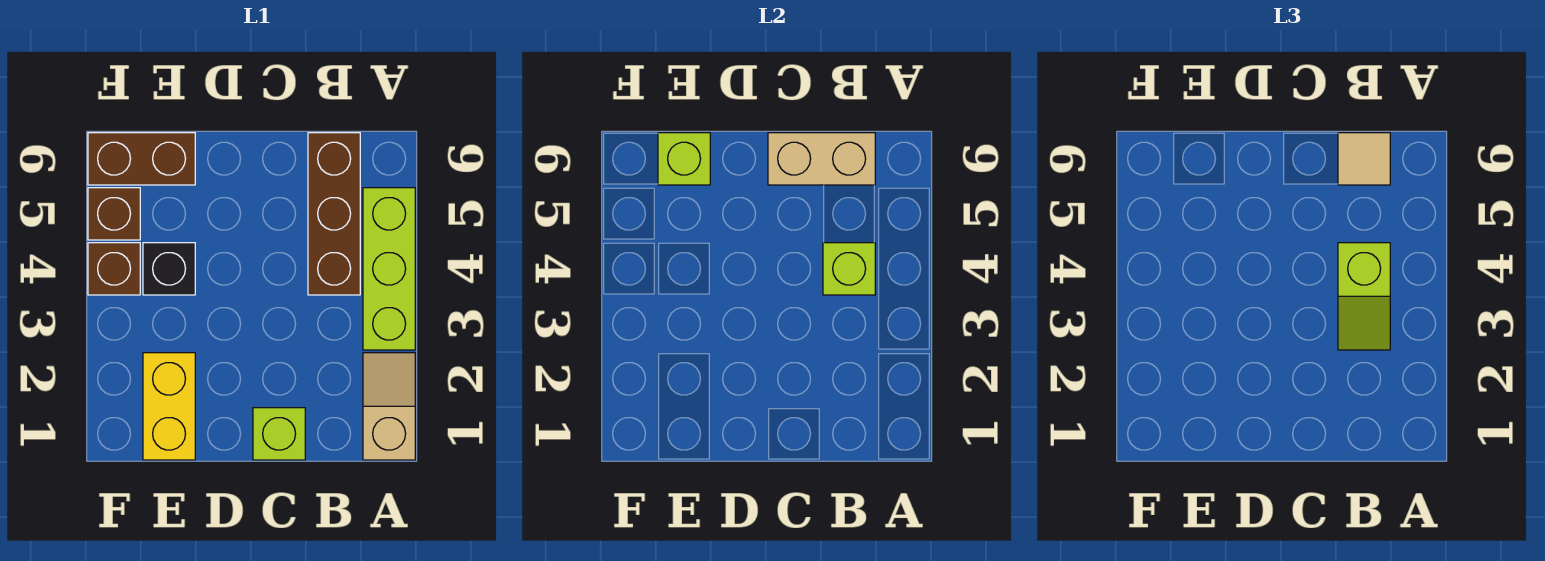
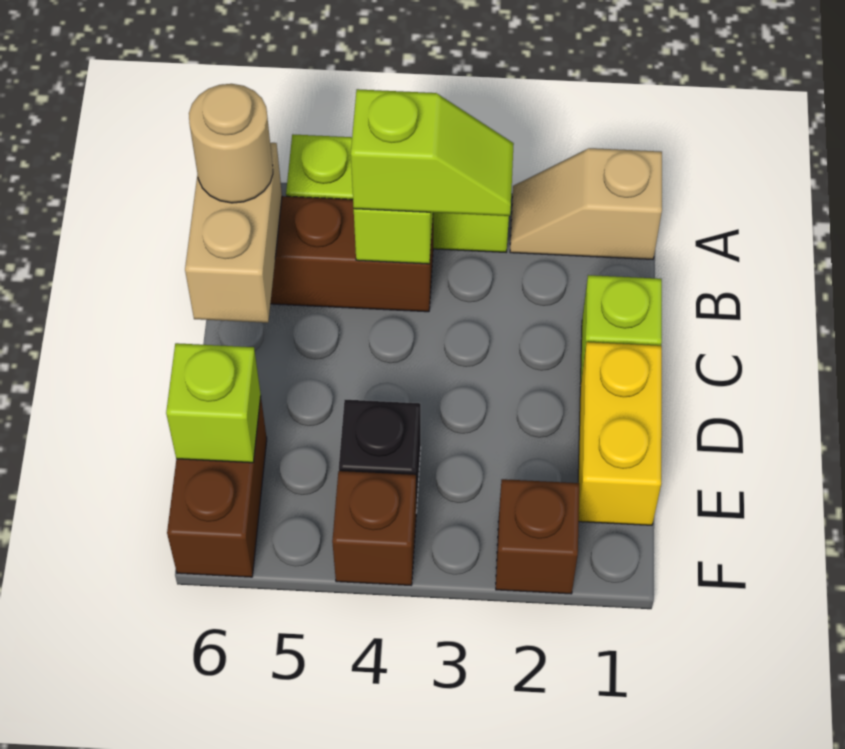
tan 1x1 tile [1338,133,1390,185] -> tan 1x1 round brick [189,84,273,203]
yellow 1x2 brick [143,353,195,460] -> yellow 1x2 brick turned to [578,342,662,525]
brown 1x1 brick [88,188,140,240] -> brown 1x1 brick moved to [496,479,579,594]

